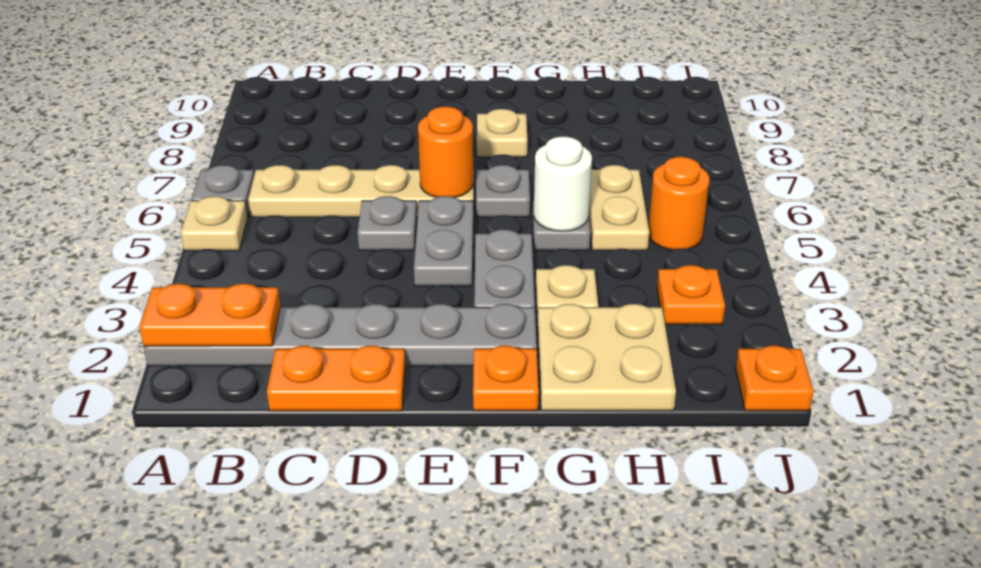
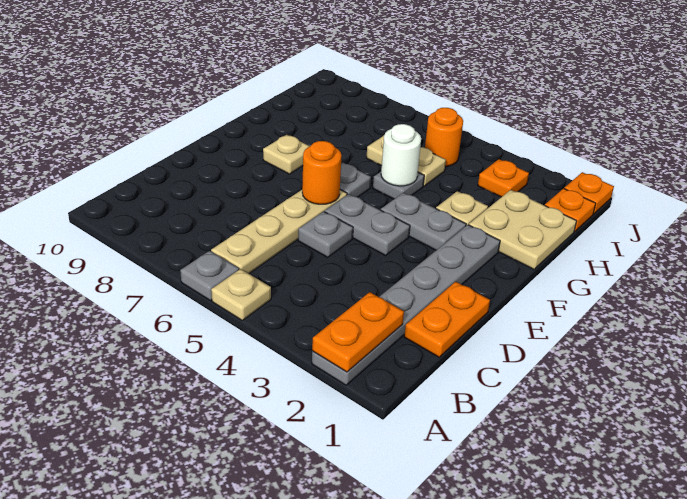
orange 1x1 plate [473,346,539,411] -> orange 1x1 plate moved to [545,188,596,232]

